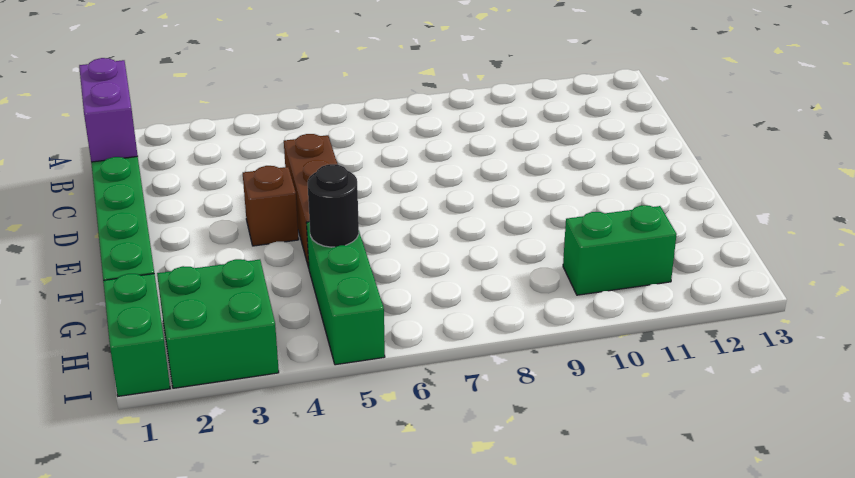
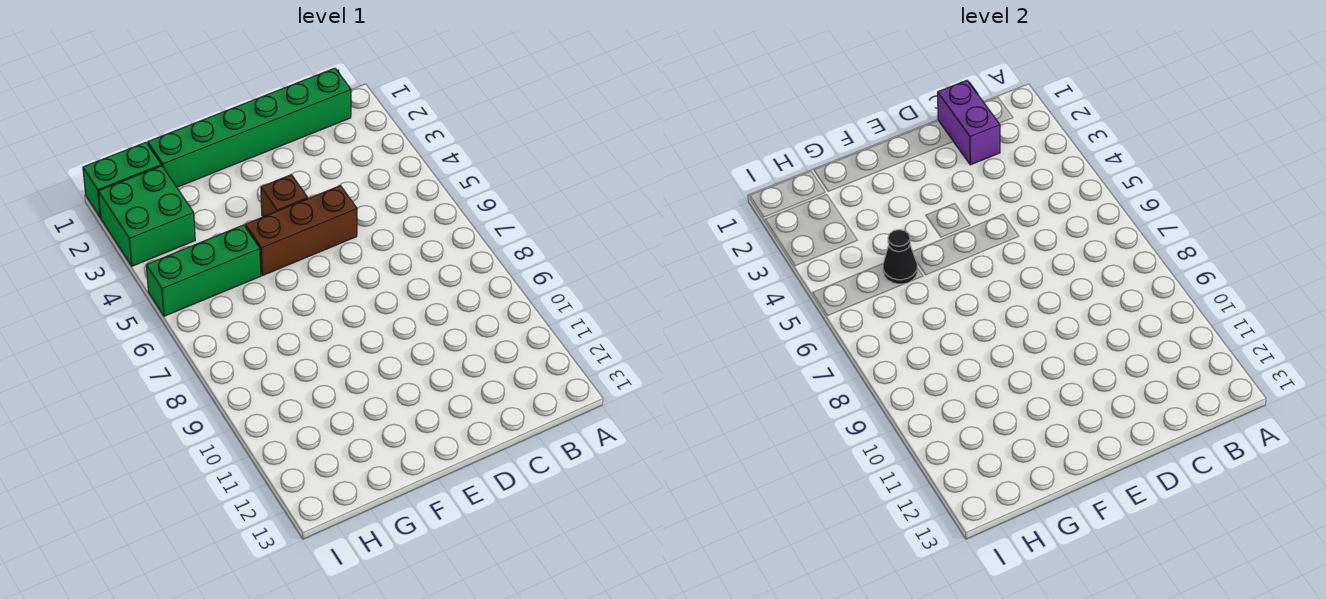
purple 1x2 brick [79,58,138,162] -> purple 1x2 brick turned to [938,80,1000,165]
black 1x1 round brick [308,164,359,247] -> black 1x1 cone [883,230,918,284]
green 1x2 brick [563,205,677,295] -> none

